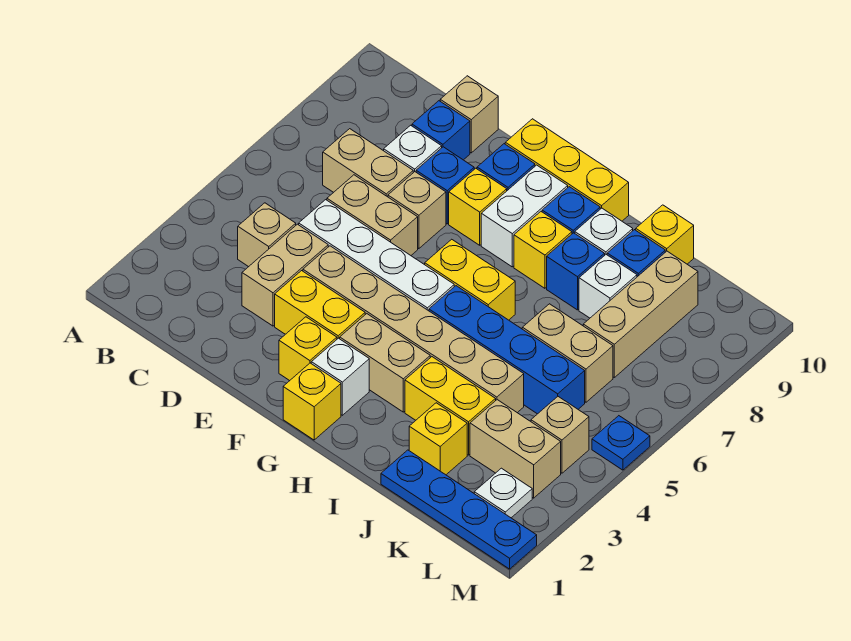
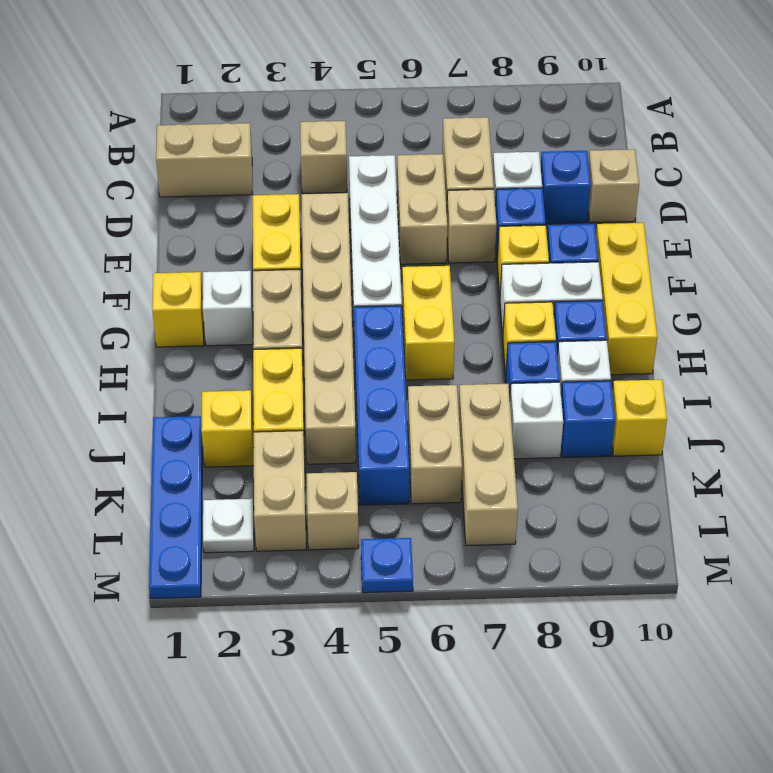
tan 1x2 brick [242,224,328,326] -> tan 1x2 brick moved to [156,123,252,197]
yellow 1x1 brick [279,317,337,381] -> none
tan 1x3 brick [583,251,698,377] -> tan 1x3 brick turned to [459,384,518,546]

